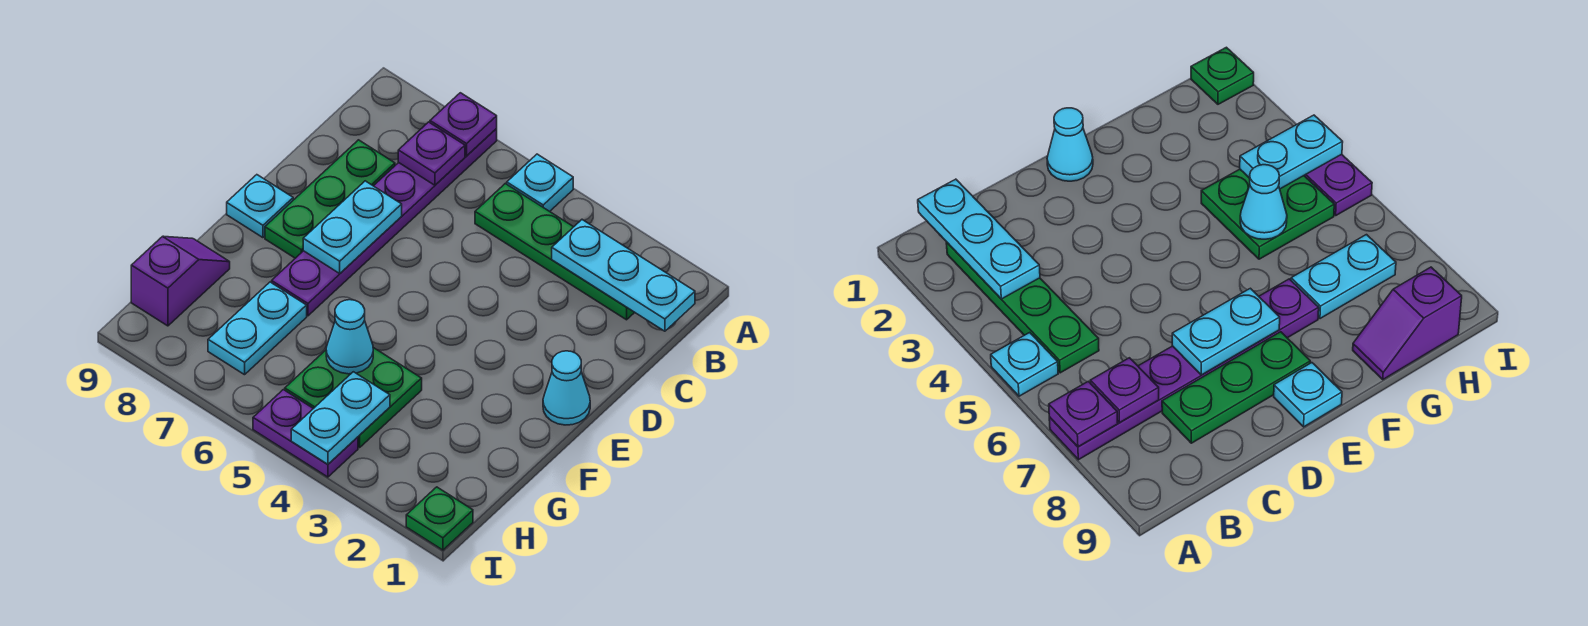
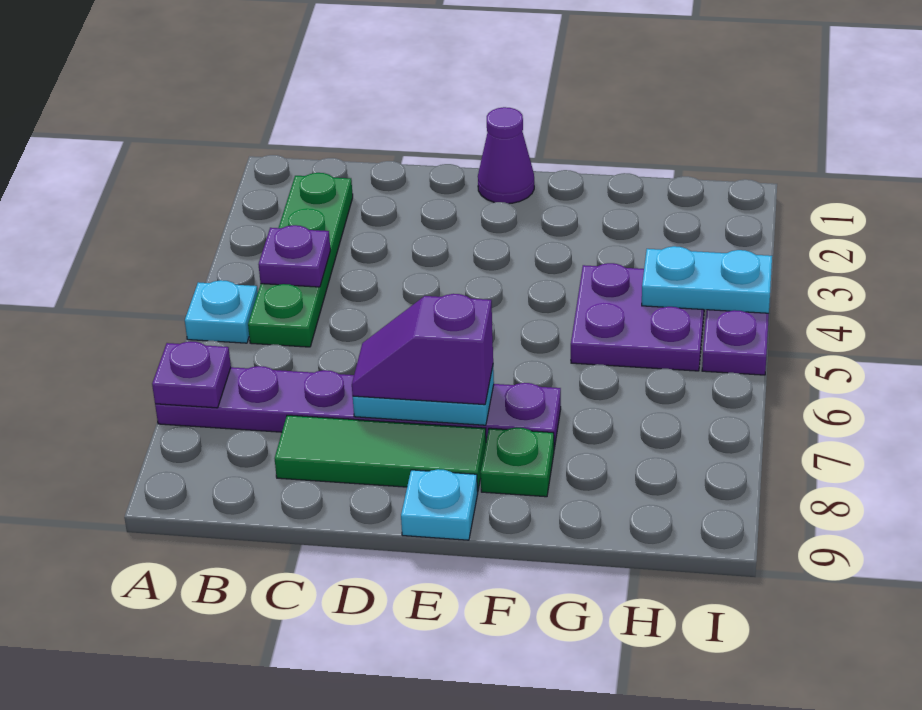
cyan 1x3 plate [552,220,695,331] -> none
purple 1x1 plate [398,122,465,185] -> purple 1x1 plate moved to [258,225,330,287]
green 1x3 plate [265,140,395,258] -> green 1x3 tile [275,415,486,492]
cyan 1x1 cone [543,351,590,425] -> purple 1x1 cone [478,107,534,204]
green 2x2 plate [285,348,422,448] -> purple 2x2 plate [571,263,704,371]
cyan 1x1 cone [326,300,373,374] -> none
cyan 1x2 plate [208,282,307,375] -> none
purple 1x2 slope [131,236,230,326] -> purple 1x2 slope moved to [352,294,493,405]
green 1x1 plate [406,487,473,550] -> green 1x1 plate moved to [481,427,554,497]

